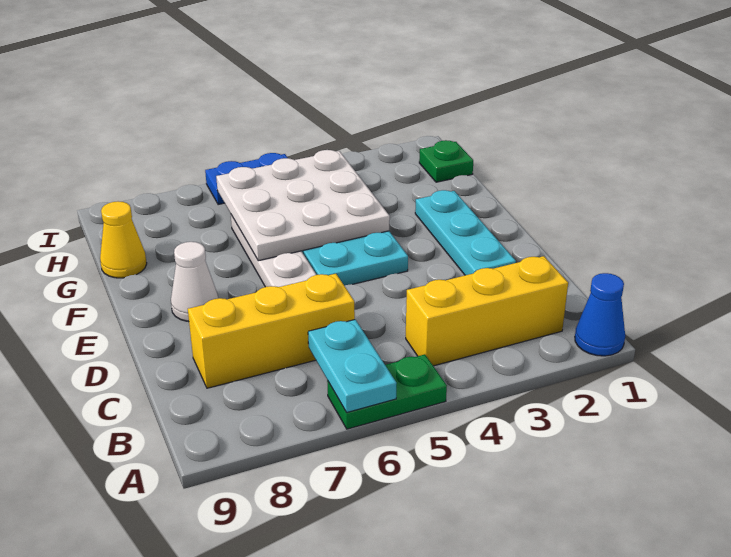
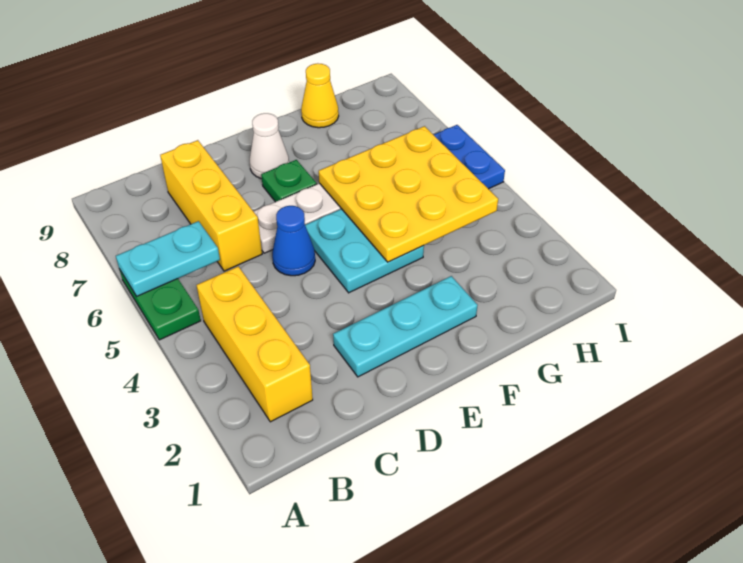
blue 1x1 cone [575,273,625,356] -> blue 1x1 cone moved to [272,206,315,276]
white 3x3 plate [216,150,390,261] -> yellow 3x3 plate [319,126,498,262]
green 1x1 plate [419,140,473,182] -> green 1x1 plate moved to [261,160,316,202]

